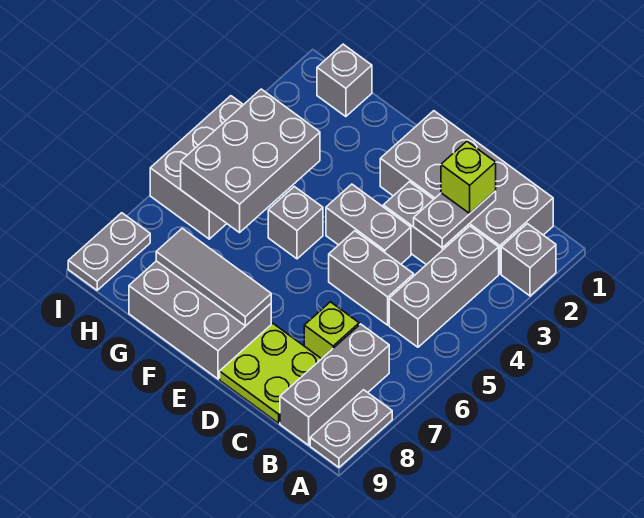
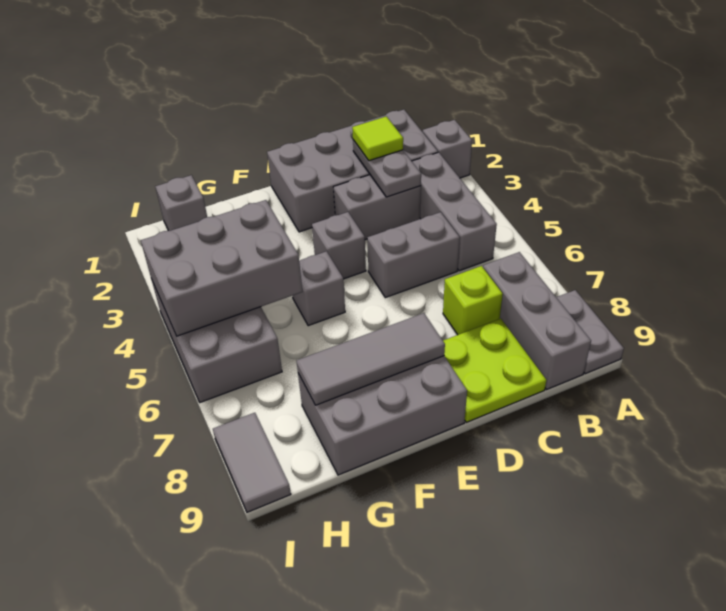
lime 1x1 brick [441,141,496,213] -> lime 1x1 tile [352,116,403,161]
grey 1x2 brick [326,184,411,264] -> grey 1x1 brick [312,212,366,279]
grey 2x3 brick [181,89,320,233] -> grey 2x3 brick turned to [141,200,302,336]
grey 1x2 plate [68,213,150,290] -> grey 1x2 tile [213,413,291,512]

